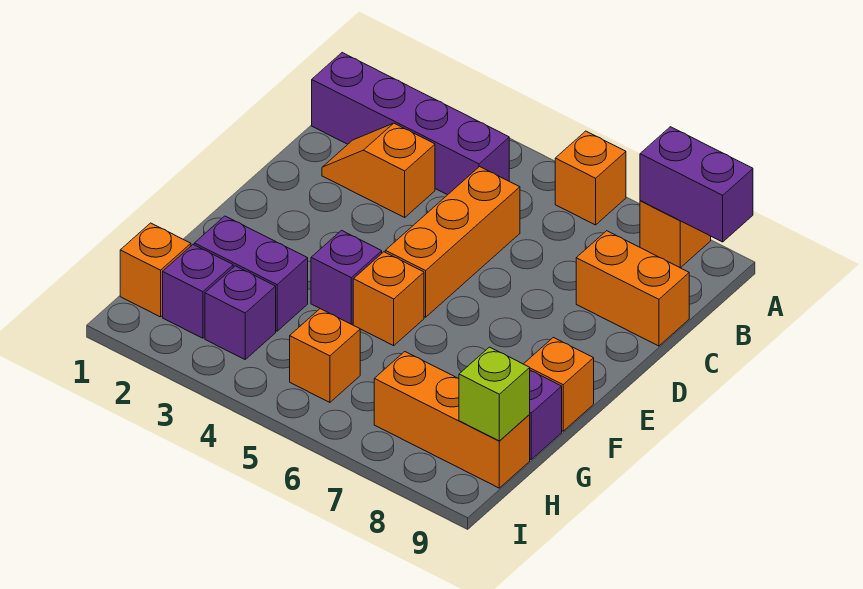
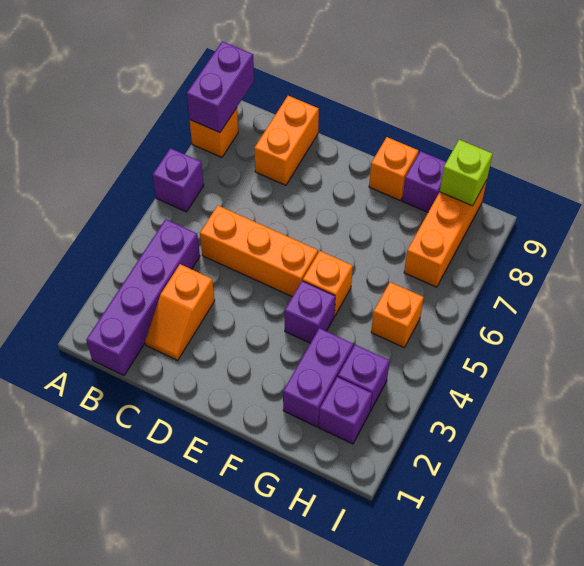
orange 1x1 brick [555,131,626,225] -> purple 1x1 brick [153,148,204,212]
orange 1x1 brick [120,223,191,317] -> none

